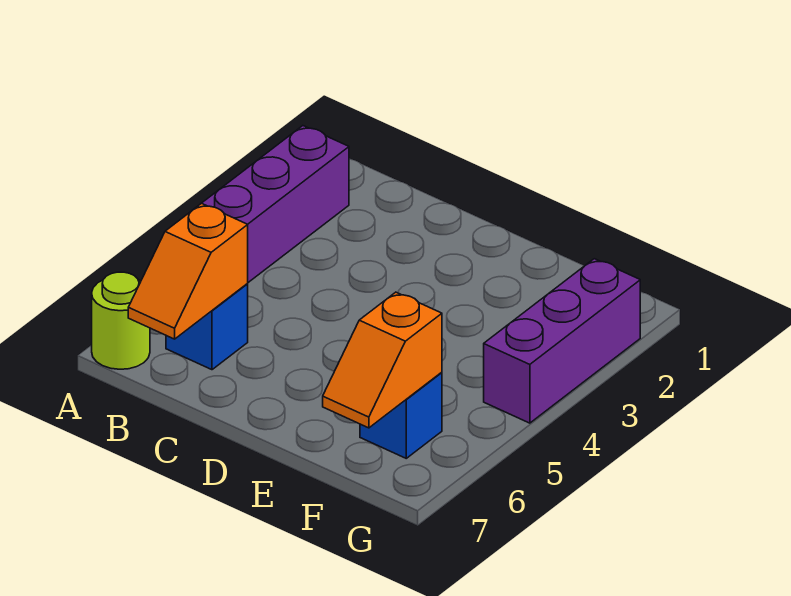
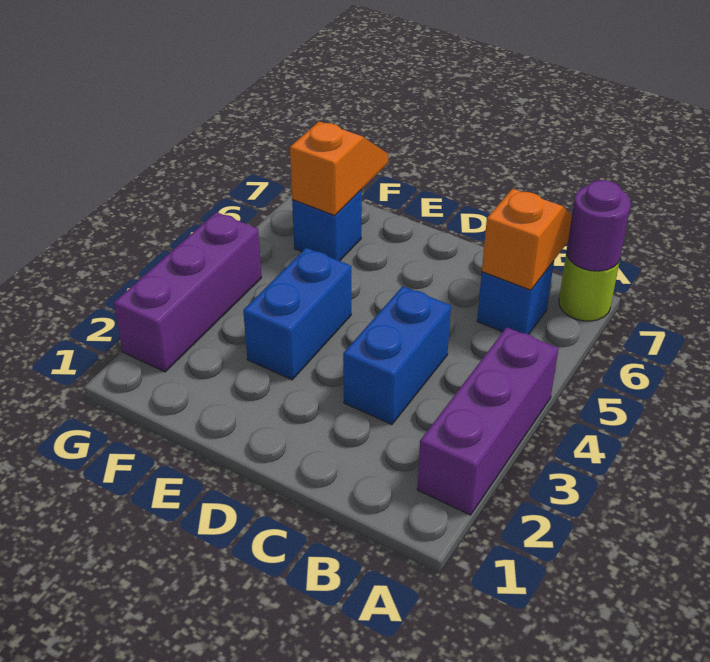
none -> purple 1x1 round brick [567,180,631,271]
none -> blue 1x2 brick [343,286,451,425]
none -> blue 1x2 brick [243,248,351,380]

